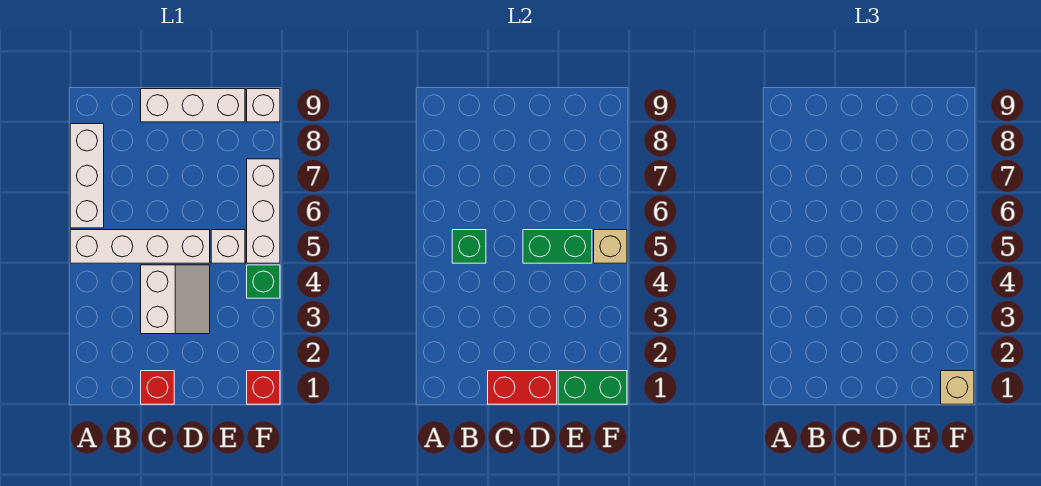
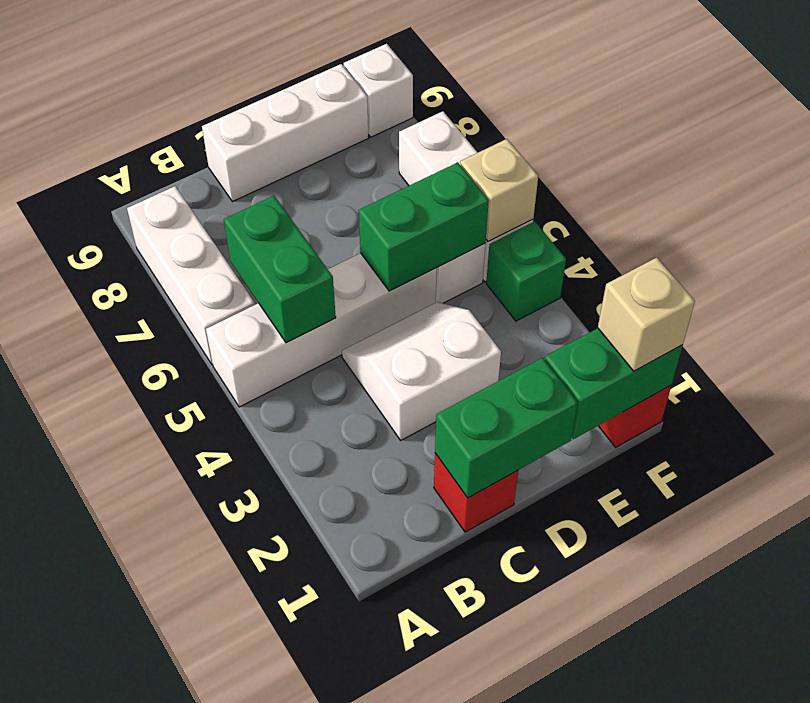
green 1x1 brick [452,230,486,263] -> green 1x2 brick [224,196,336,343]
red 1x2 brick [488,371,557,404] -> green 1x2 brick [435,358,578,498]
white 2x2 slope [141,265,210,334] -> white 2x2 slope turned to [342,302,501,440]

